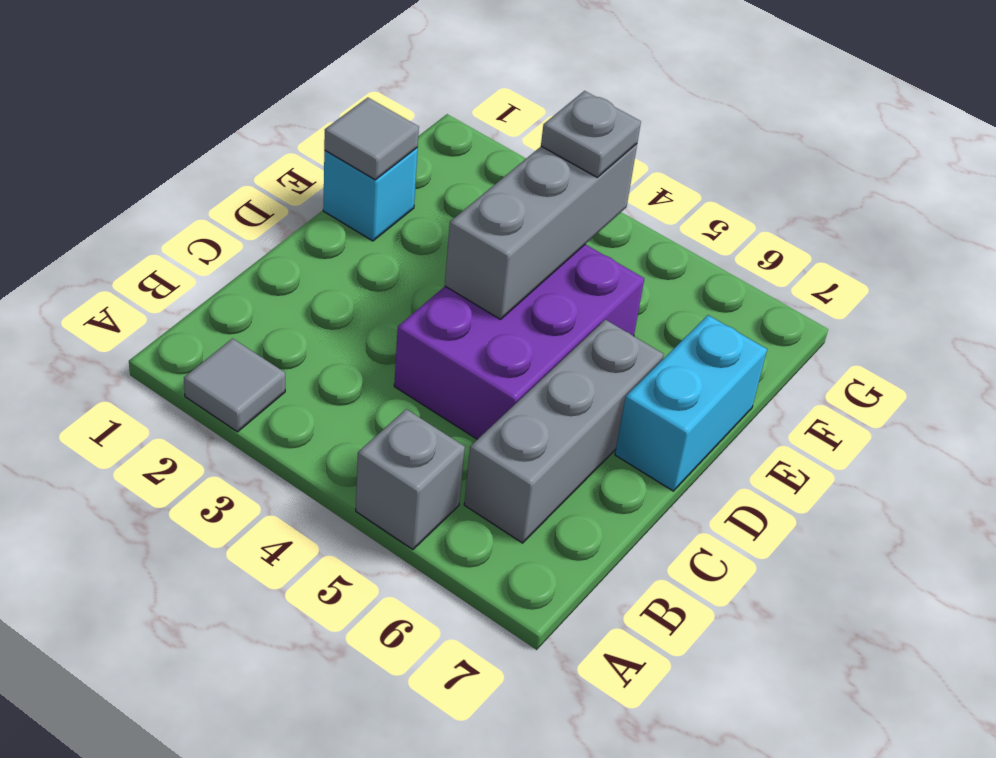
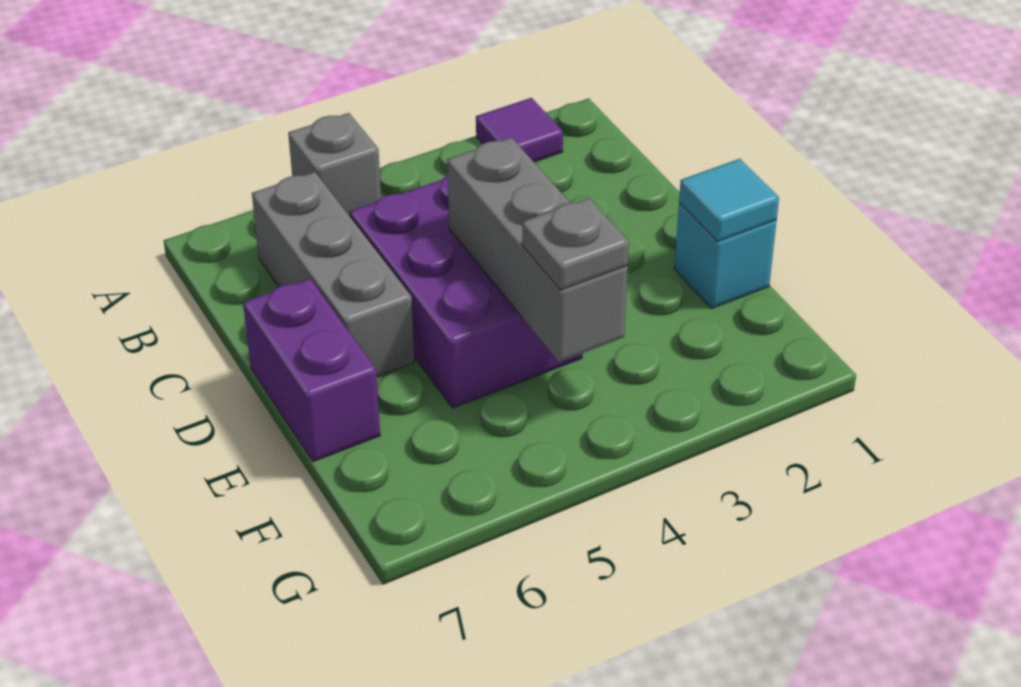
grey 1x1 tile [184,339,285,432] -> purple 1x1 tile [476,98,563,162]
cyan 1x2 brick [615,315,767,491] -> purple 1x2 brick [243,279,380,462]
grey 1x1 tile [324,98,419,180] -> cyan 1x1 tile [679,159,779,242]

